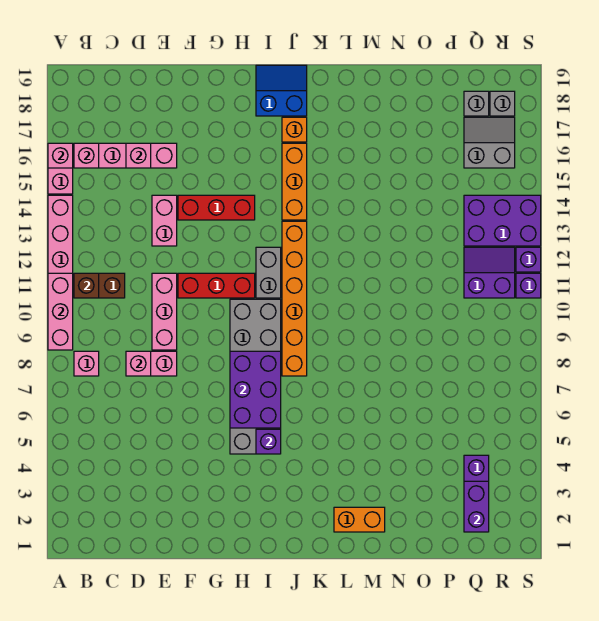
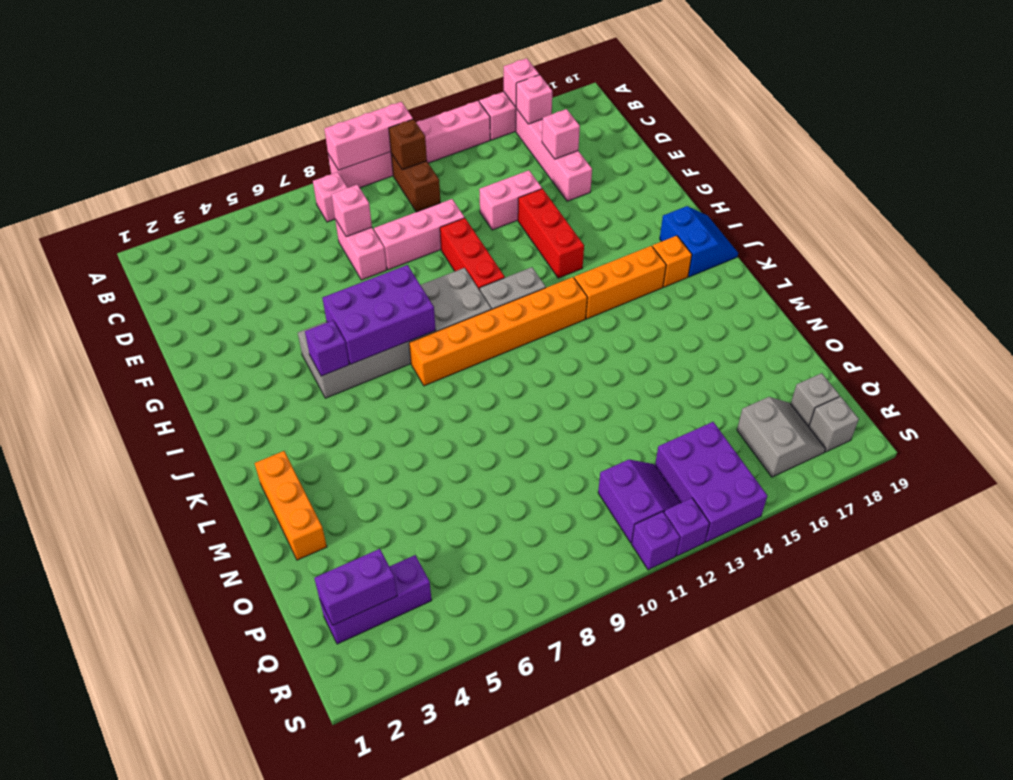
orange 1x2 brick [334,507,385,532] -> orange 1x3 brick [255,451,327,560]

